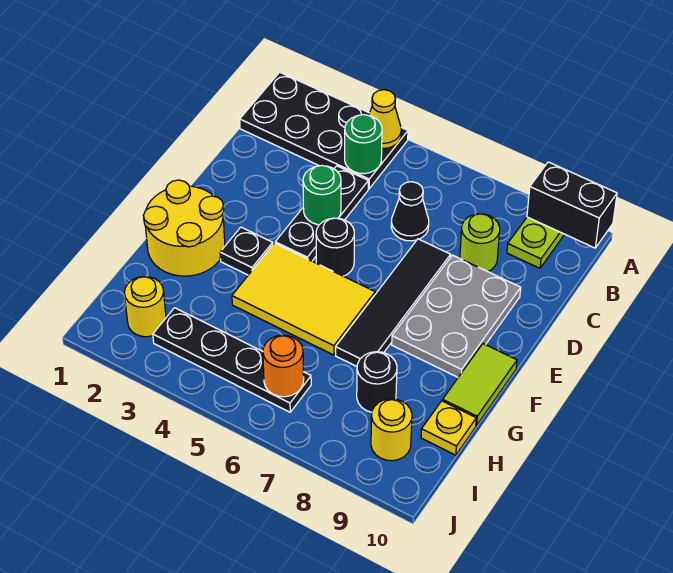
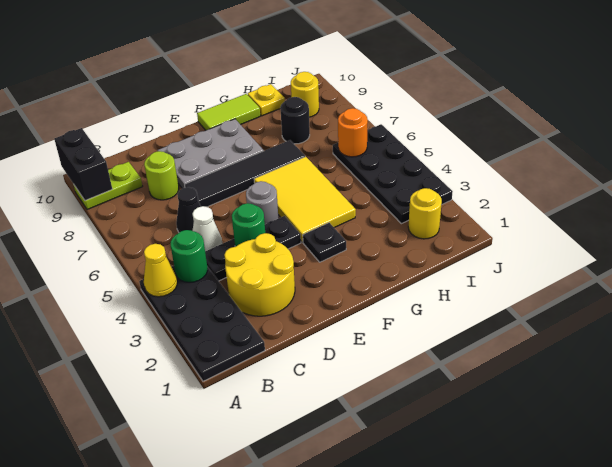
none -> white 1x1 cone [193,206,222,251]
black 1x1 round brick [316,218,354,276] -> grey 1x1 round brick [246,181,278,224]
yellow 2x2 round brick [143,180,225,276] -> yellow 2x2 round brick moved to [225,233,295,316]
black 1x4 plate [153,308,311,412] -> black 2x4 plate [333,124,453,224]

